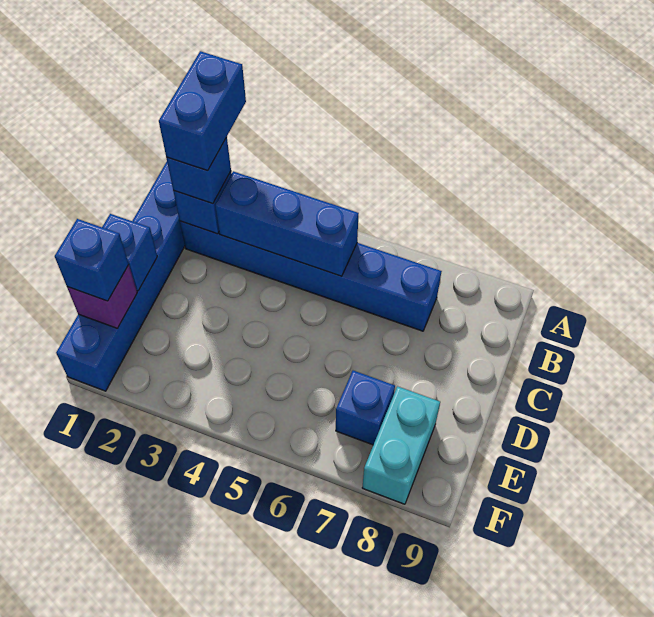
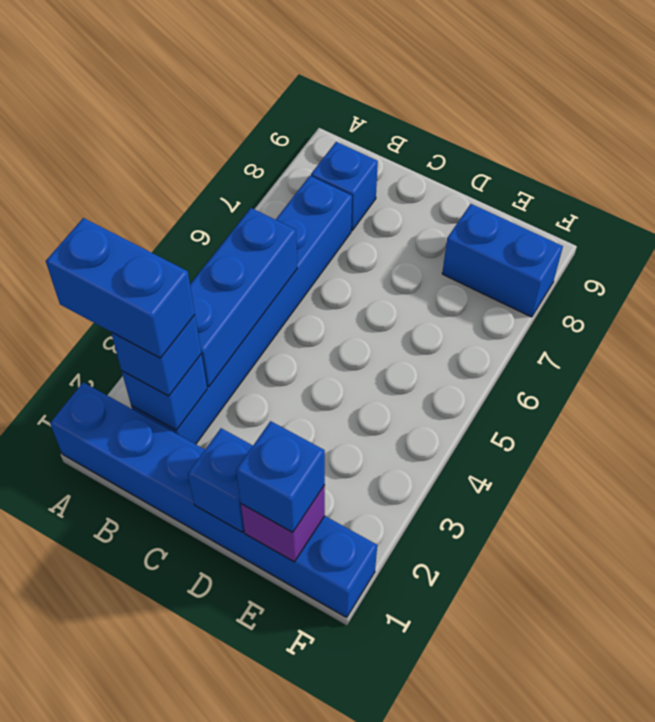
blue 1x1 brick [336,371,395,445] -> blue 1x1 brick moved to [311,142,378,231]
cyan 1x2 brick [362,386,440,504] -> blue 1x2 brick [442,204,563,317]

